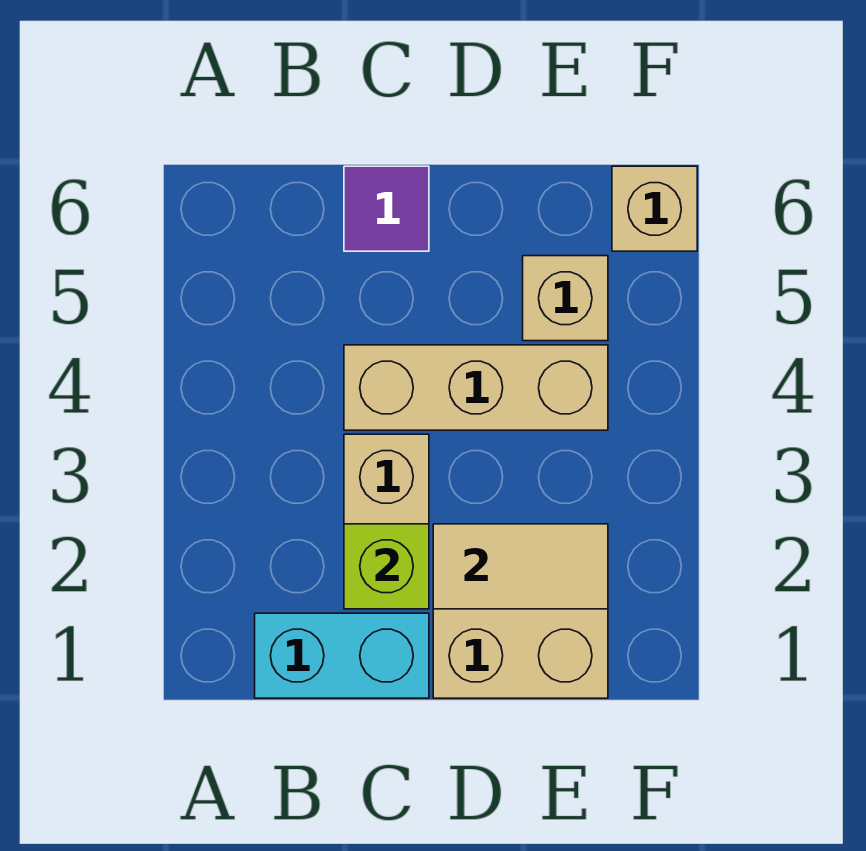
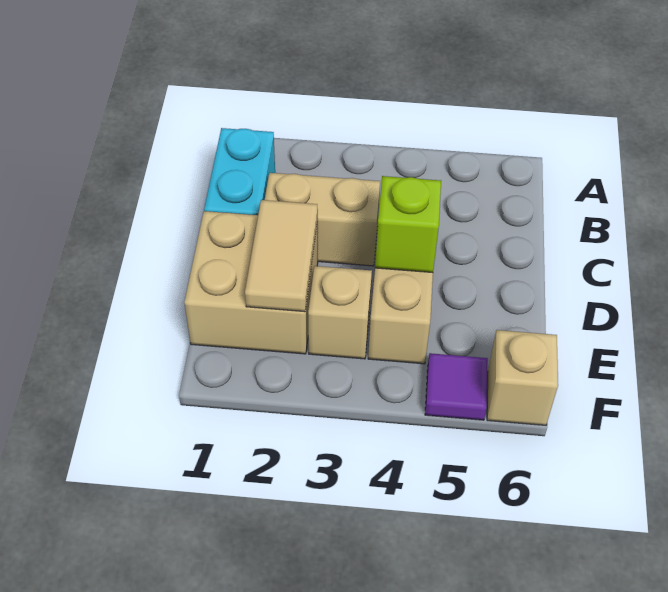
lime 1x1 brick [344,524,429,609] -> lime 1x1 brick moved to [375,176,441,273]
purple 1x1 tile [344,166,429,251] -> purple 1x1 tile moved to [425,353,488,420]
tan 1x1 brick [523,256,608,341] -> tan 1x1 brick moved to [308,266,372,359]

